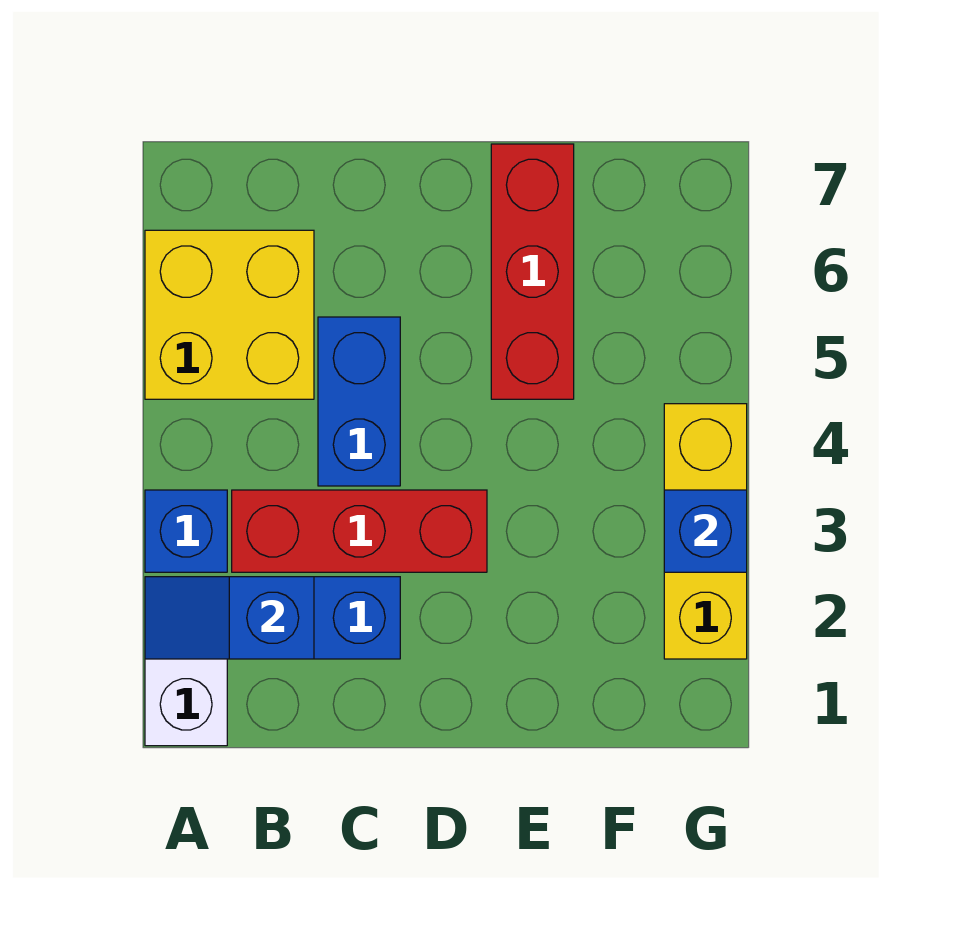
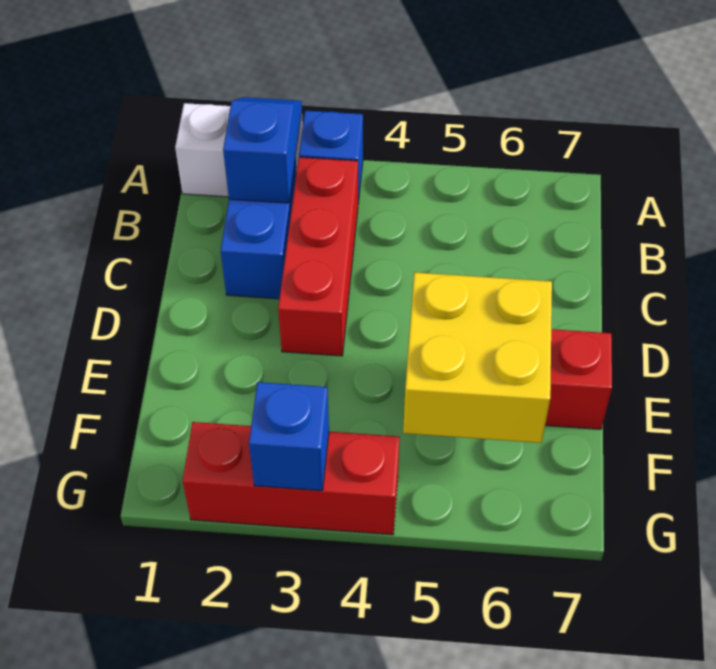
yellow 2x2 brick [145,230,314,399] -> yellow 2x2 brick moved to [403,272,552,443]
blue 1x2 brick [318,317,400,486] -> none
yellow 1x3 brick [664,404,747,659] -> red 1x3 brick [183,422,400,535]

